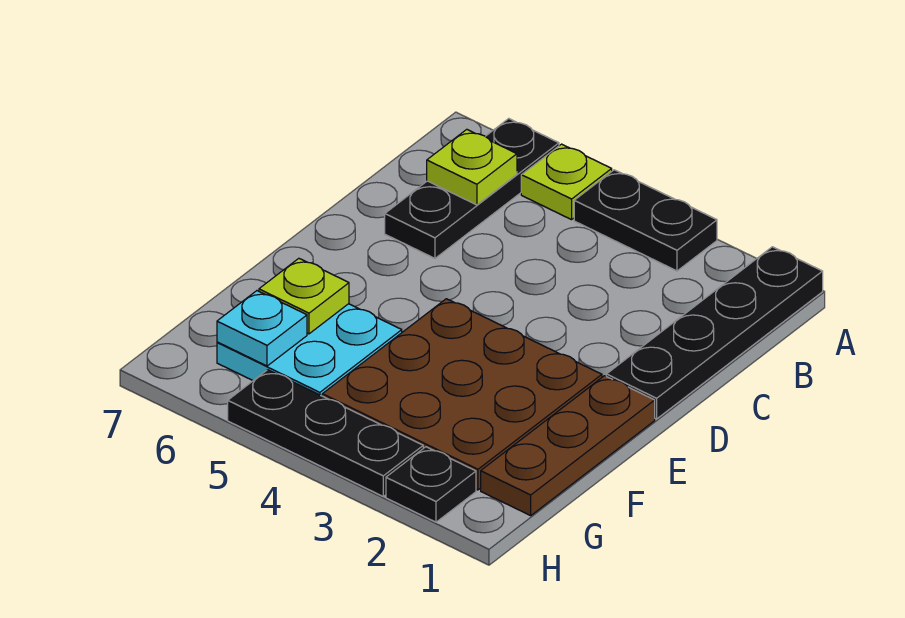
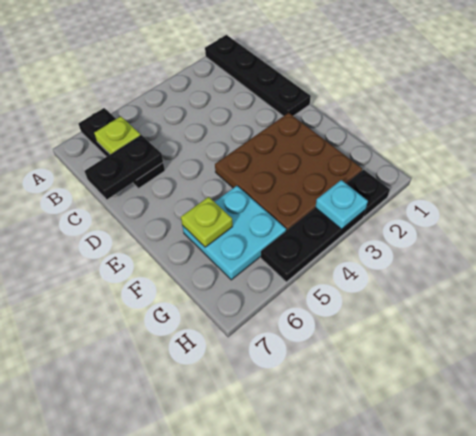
black 1x2 plate [574,170,717,271] -> black 1x2 plate moved to [85,135,163,199]
lime 1x1 plate [521,144,612,220] -> none
brown 1x3 plate [481,376,655,516] -> none
cyan 1x1 plate [217,291,307,366] -> cyan 1x1 plate moved to [315,180,368,229]

